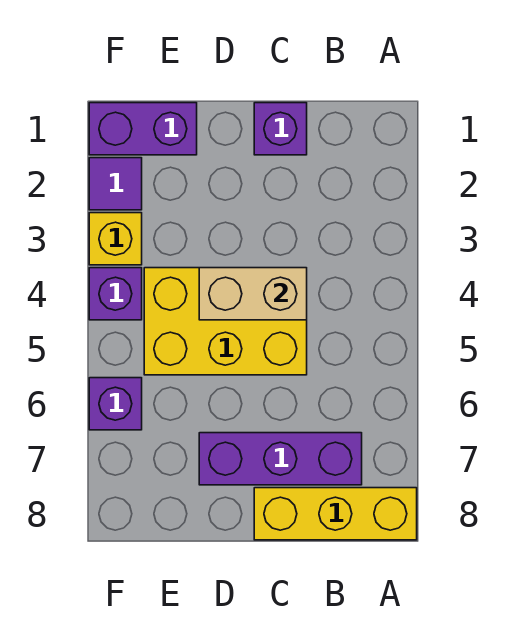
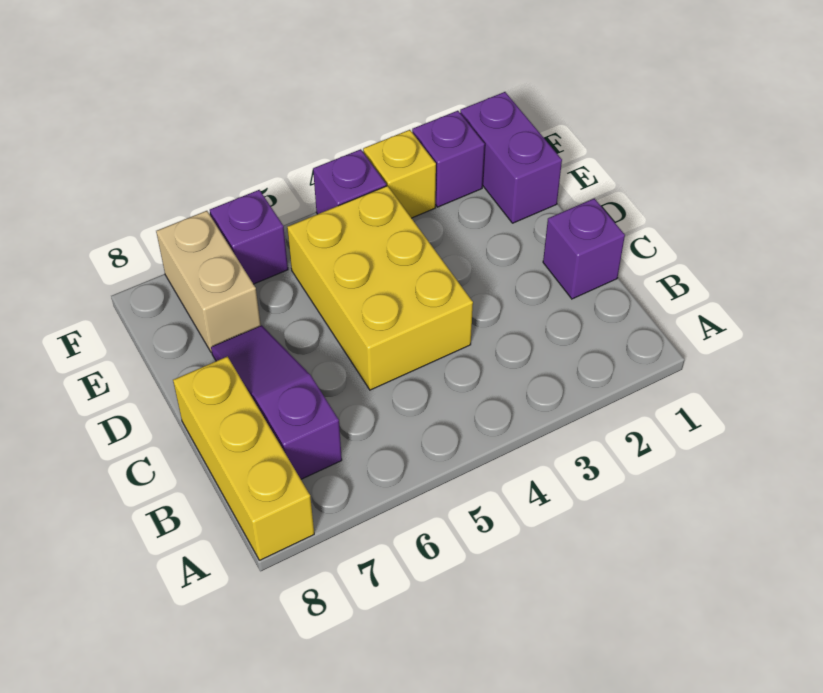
purple 1x3 brick [199,433,362,485] -> purple 1x3 slope [211,325,342,479]
tan 1x2 brick [199,268,307,320] -> tan 1x2 brick moved to [156,211,261,352]
purple 1x1 tile [89,158,142,210] -> purple 1x1 brick [412,111,485,207]

